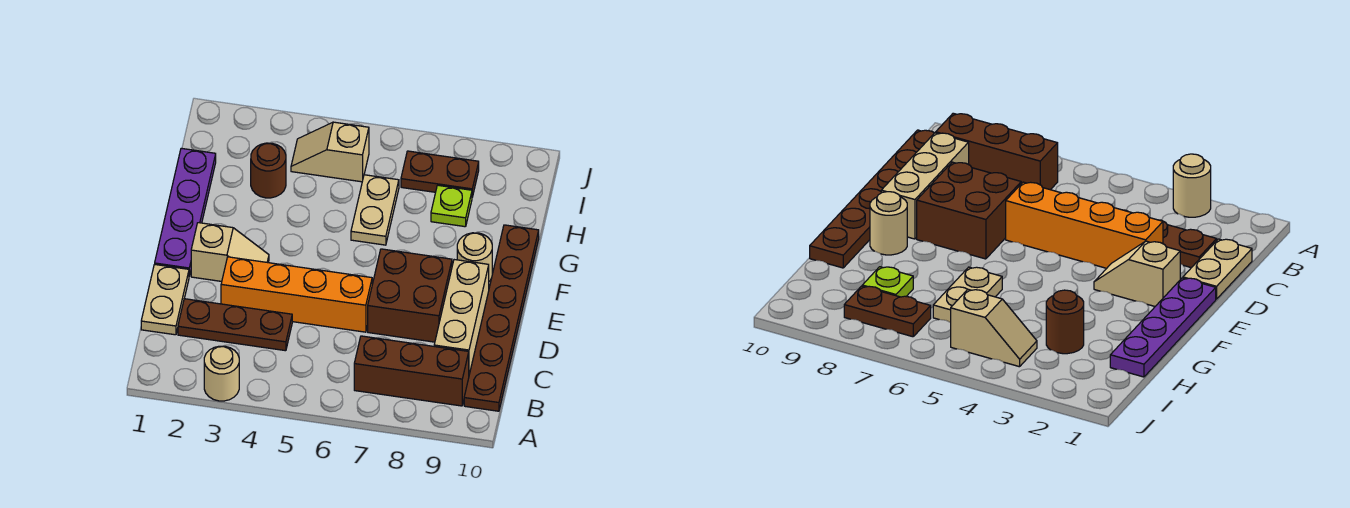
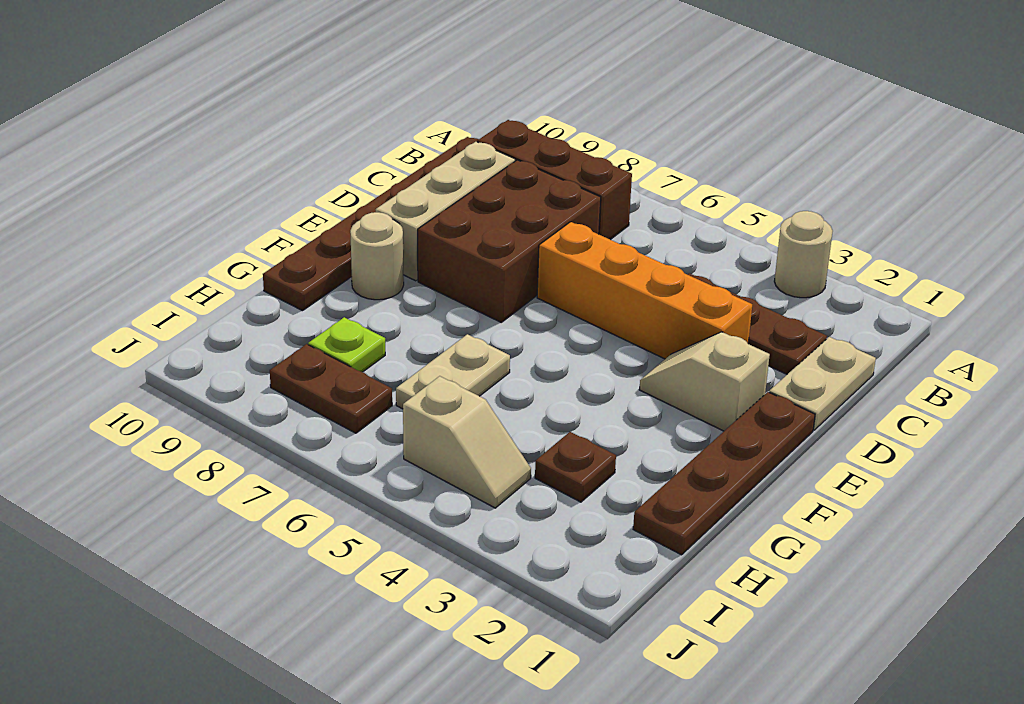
brown 2x2 brick [368,249,452,342] -> brown 2x3 brick [418,160,601,322]
purple 1x4 plate [155,148,216,276] -> brown 1x4 plate [633,392,815,555]
brown 1x1 round brick [251,143,286,198] -> brown 1x1 plate [535,432,616,502]

